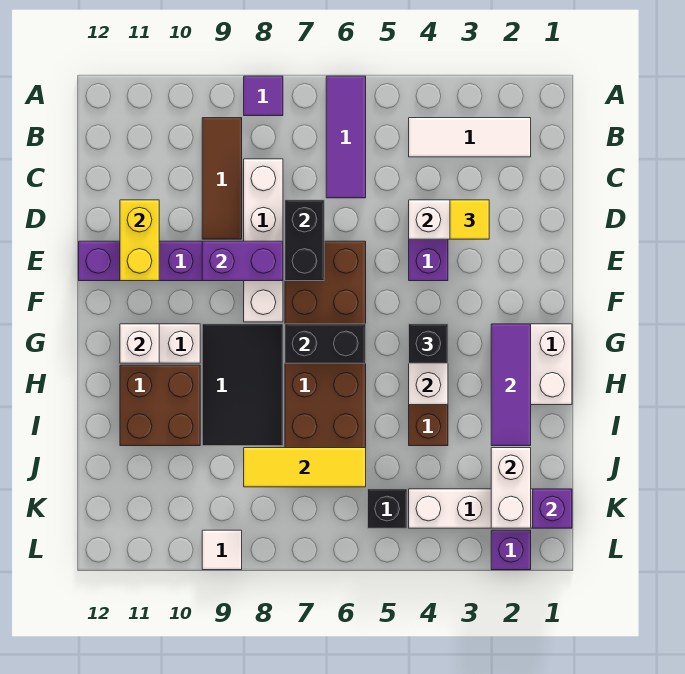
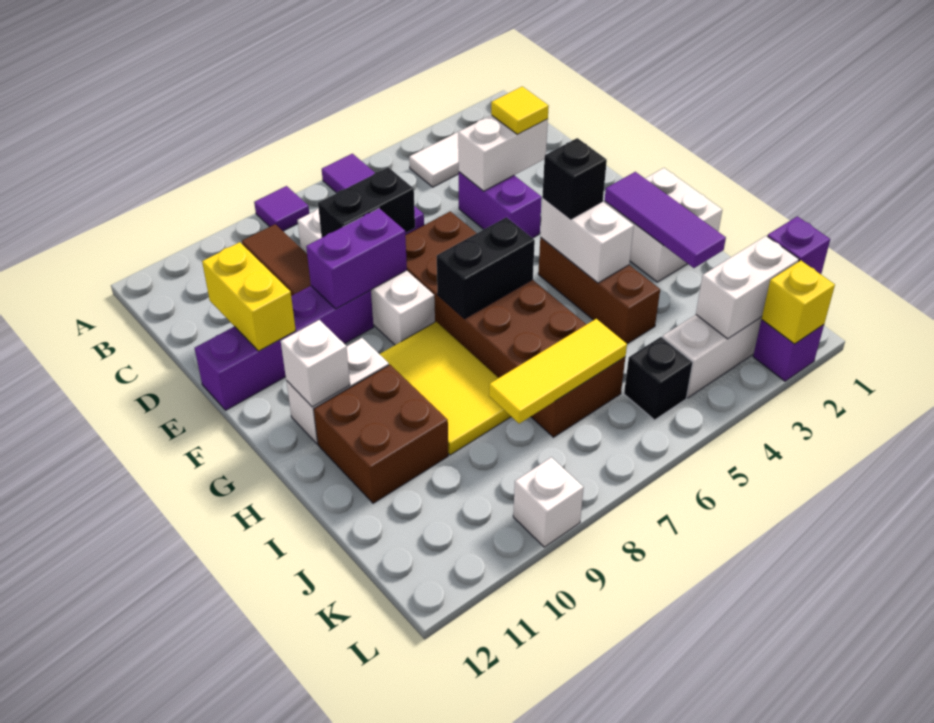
black 1x2 brick [285,200,324,281] -> black 1x2 brick turned to [318,167,415,237]
black 2x3 tile [202,324,283,446] -> yellow 2x3 tile [380,322,511,455]
white 1x2 brick [491,448,531,528] -> white 1x2 brick turned to [696,236,799,339]
none -> yellow 1x1 brick [762,260,835,344]
white 1x1 tile [202,530,242,570] -> white 1x1 brick [513,457,584,547]

